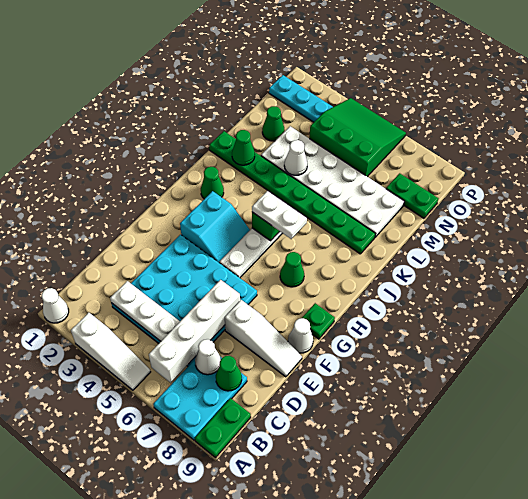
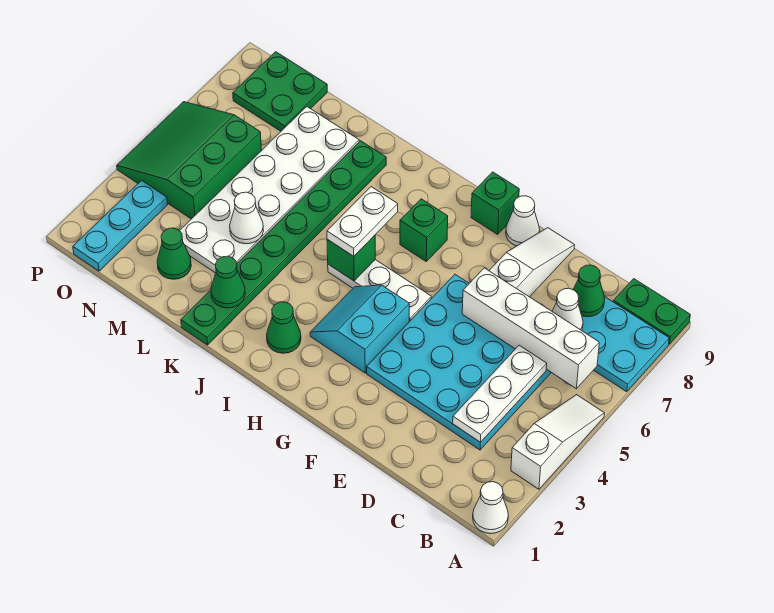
cyan 2x2 slope [180,191,250,262] -> cyan 2x2 slope turned to [310,285,409,373]
green 1x1 plate [302,303,335,339] -> green 1x1 brick [471,172,519,234]
green 1x1 cone [280,252,304,287] -> green 1x1 brick [400,199,448,261]
green 1x2 plate [386,173,439,218] -> green 2x2 plate [233,52,327,131]

